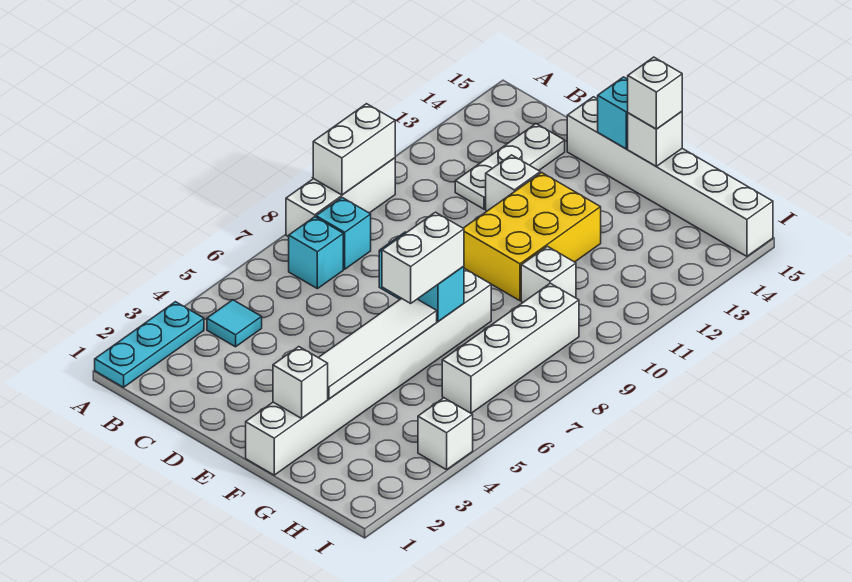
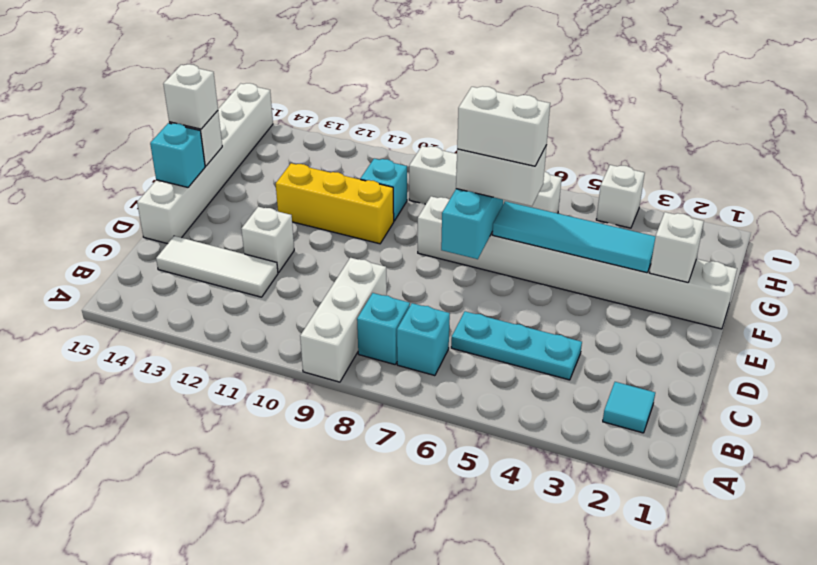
cyan 1x3 plate [95,302,204,387] -> cyan 1x3 plate moved to [451,311,582,380]
white 1x3 brick [286,158,395,237] -> white 1x3 brick turned to [300,258,387,382]
white 1x2 brick [313,104,395,195] -> white 1x2 brick moved to [457,86,550,166]
cyan 1x1 tile [207,300,262,347] -> cyan 1x1 tile moved to [603,382,655,433]
white 1x3 plate [455,124,565,209] -> white 1x3 tile [156,236,278,297]
yellow 2x3 brick [463,173,601,301] -> yellow 1x3 brick [276,163,394,244]
white 1x4 tile [318,298,437,399] -> cyan 1x4 tile [493,201,656,273]
white 1x1 brick [521,246,576,302] -> cyan 1x1 brick [360,159,407,221]

